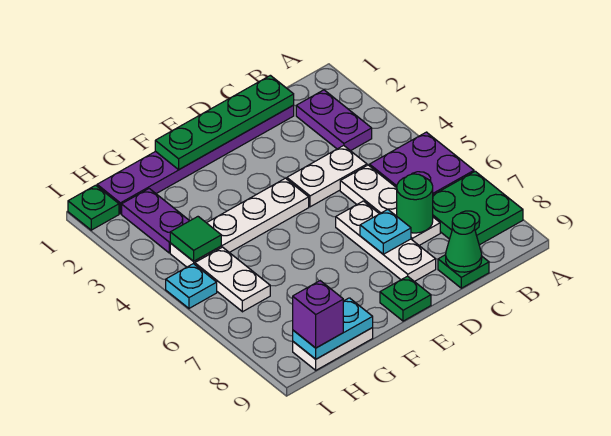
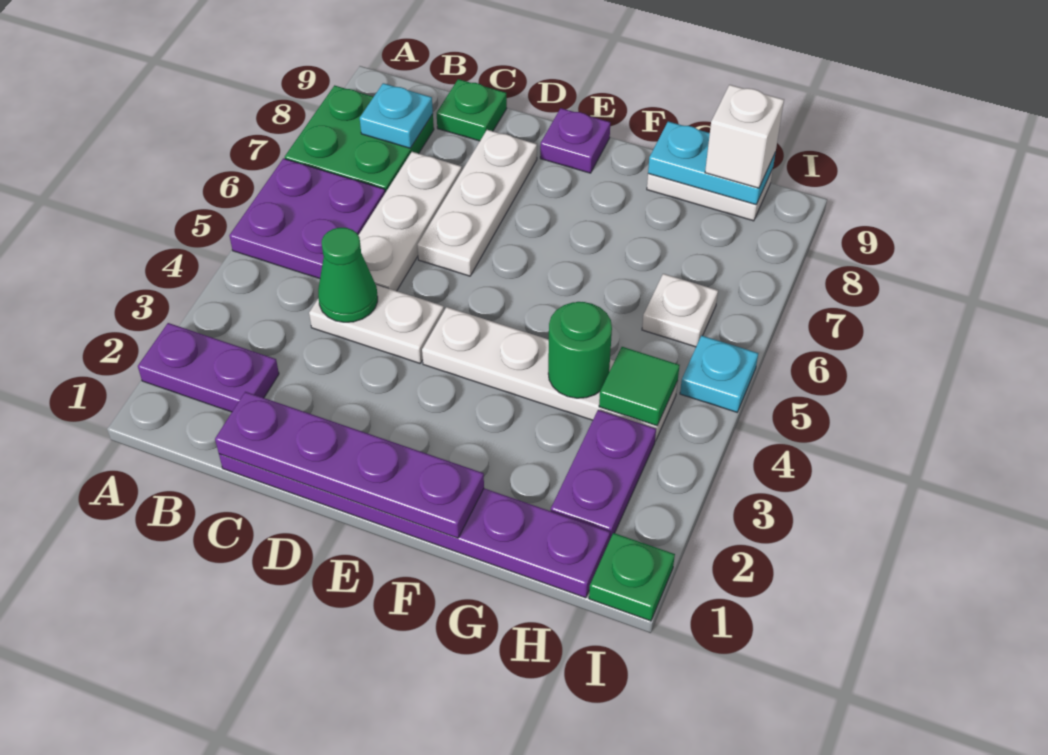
purple 1x2 plate [296,90,372,151] -> purple 1x2 plate turned to [138,323,279,412]
green 1x4 plate [155,75,294,169] -> purple 1x4 plate [215,392,484,538]
green 1x1 round brick [397,174,433,233] -> green 1x1 round brick moved to [548,302,612,398]
green 1x1 cone [446,213,482,272] -> green 1x1 cone moved to [318,228,378,322]
cyan 1x1 plate [360,209,411,254] -> cyan 1x1 plate moved to [360,83,433,148]
green 1x1 plate [380,276,431,321] -> purple 1x1 plate [540,108,610,173]
white 1x2 plate [195,247,270,312] -> white 1x1 plate [642,274,718,347]
purple 1x1 brick [293,281,343,348] -> white 1x1 brick [705,85,784,188]

